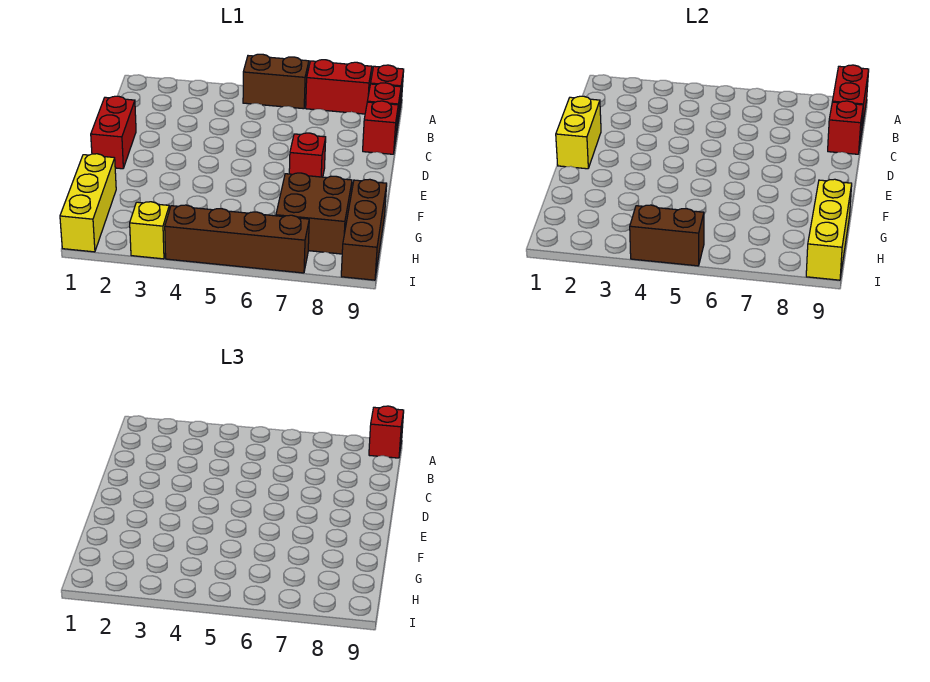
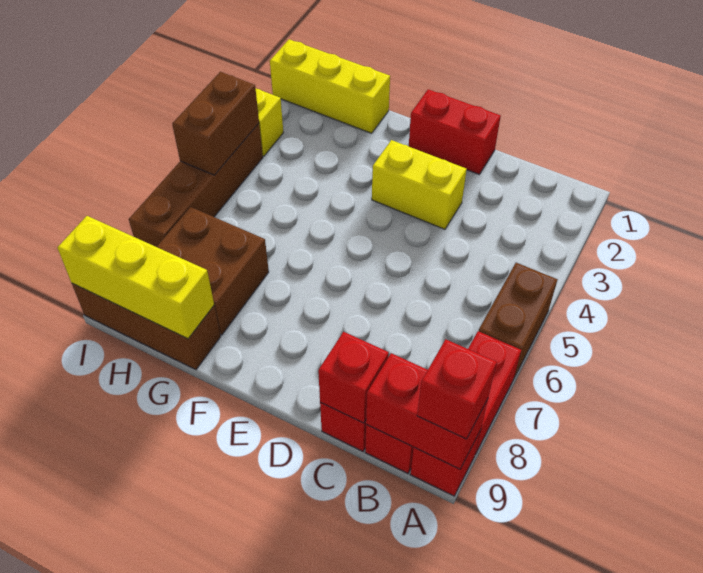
yellow 1x2 brick [556,96,601,169] -> yellow 1x2 brick moved to [372,140,467,229]
red 1x1 brick [289,133,326,177] -> none

